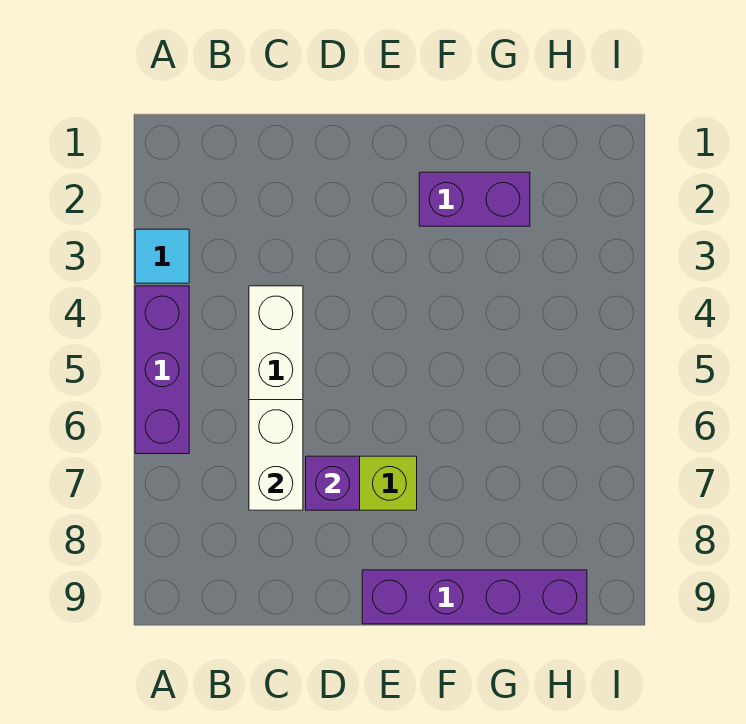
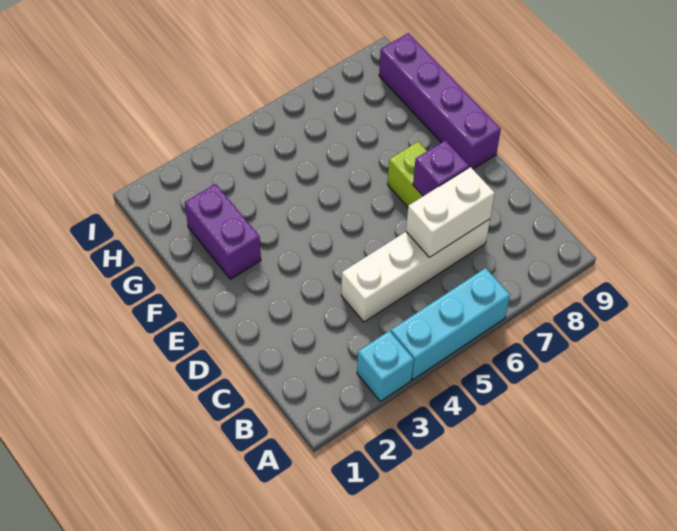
cyan 1x1 tile [135,229,189,283] -> cyan 1x1 brick [357,331,414,401]
purple 1x3 brick [135,286,189,454] -> cyan 1x3 brick [391,268,510,380]

